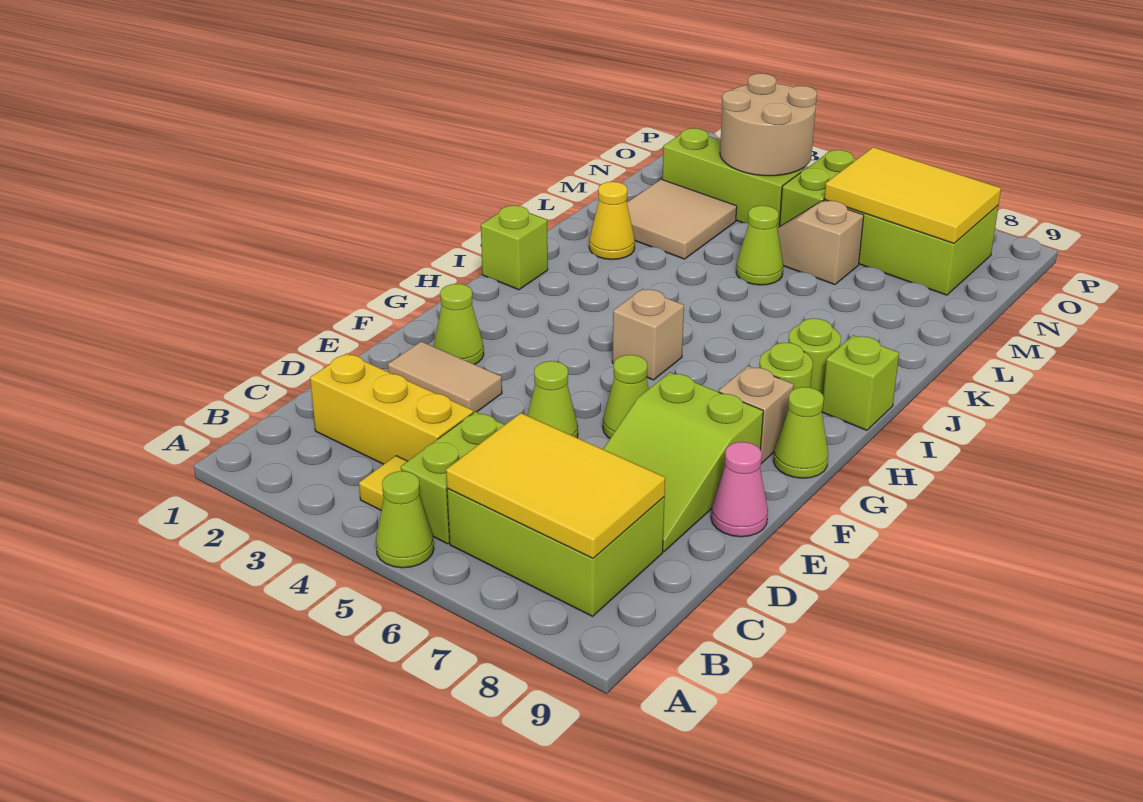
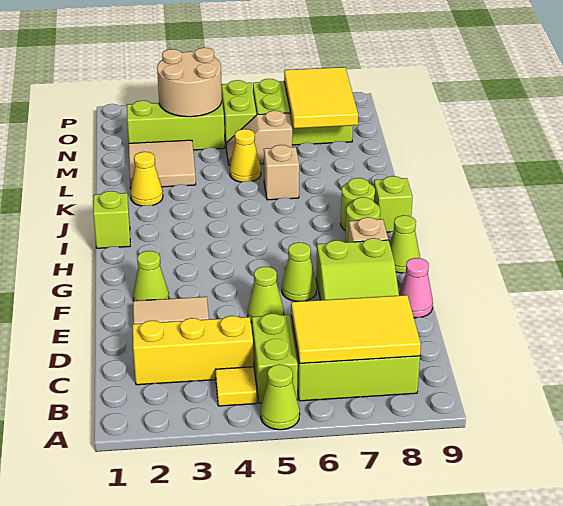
tan 1x1 brick [612,289,684,380] -> tan 1x1 brick moved to [264,145,299,200]
lime 1x1 cone [736,206,783,285] -> yellow 1x1 cone [230,129,261,182]
yellow 2x3 tile [824,147,1001,243] -> yellow 2x3 tile turned to [284,67,358,128]

